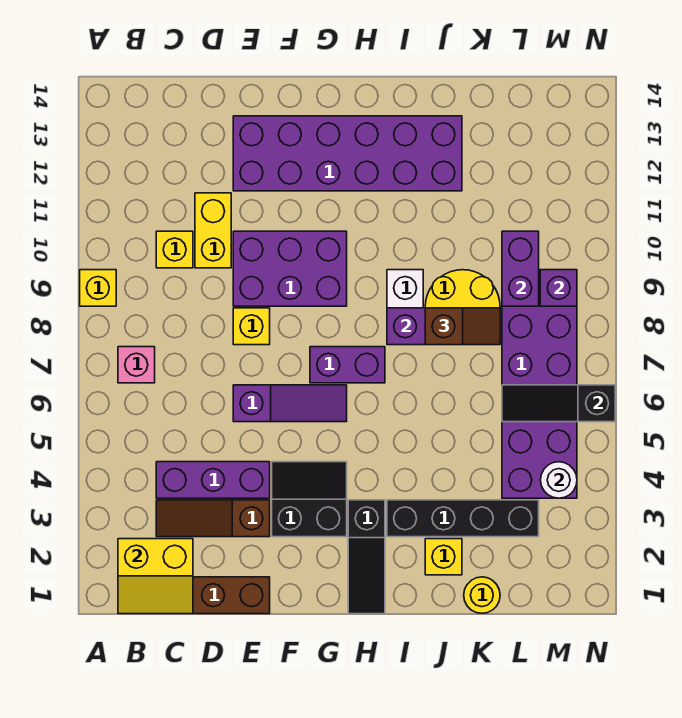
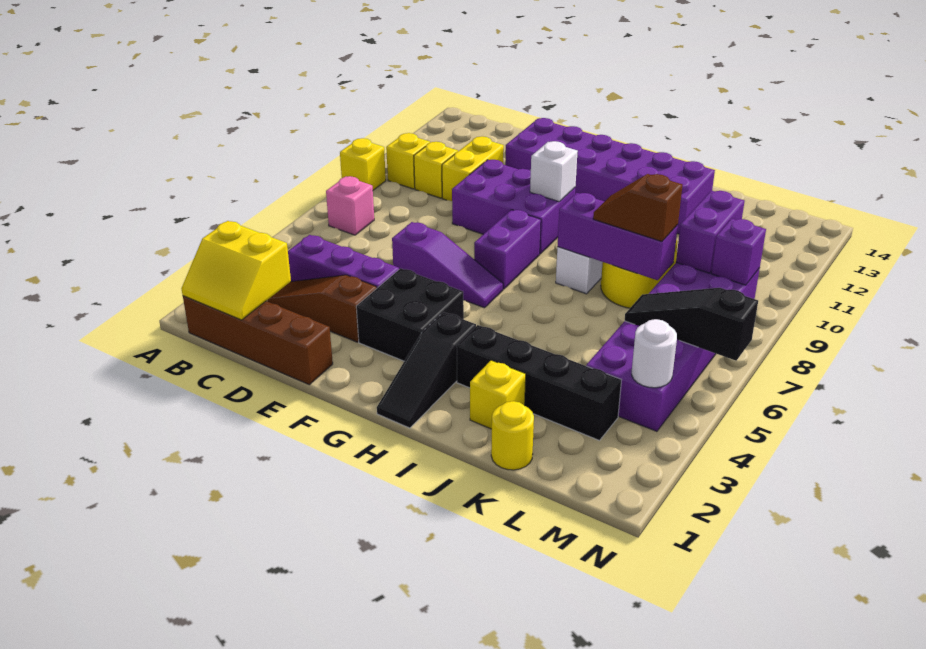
yellow 1x1 brick [233,308,270,345] -> yellow 1x1 brick moved to [386,133,430,189]
black 2x2 slope [272,462,347,537] -> black 2x2 brick [356,268,464,361]
purple 1x2 brick [310,347,385,383] -> purple 1x2 brick turned to [474,210,541,289]
none -> white 1x1 brick [530,141,578,202]
brown 1x2 slope [425,308,500,345] -> brown 1x2 slope turned to [593,174,683,241]

